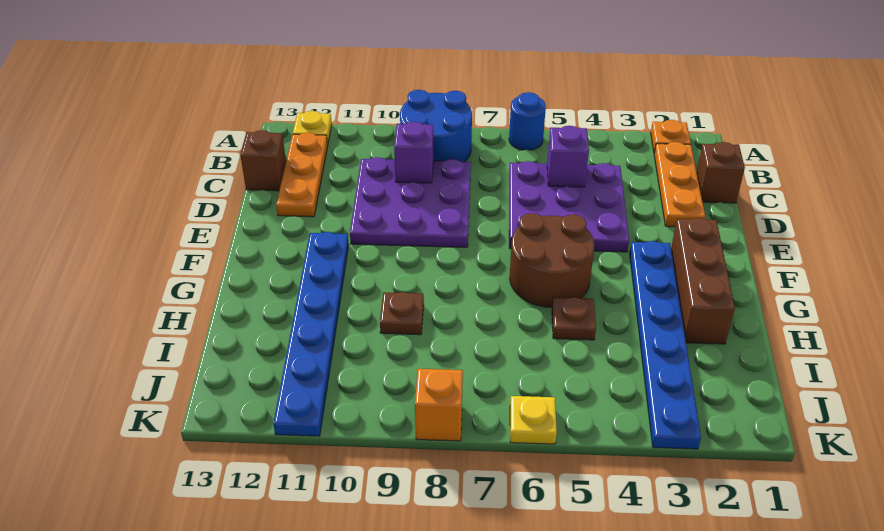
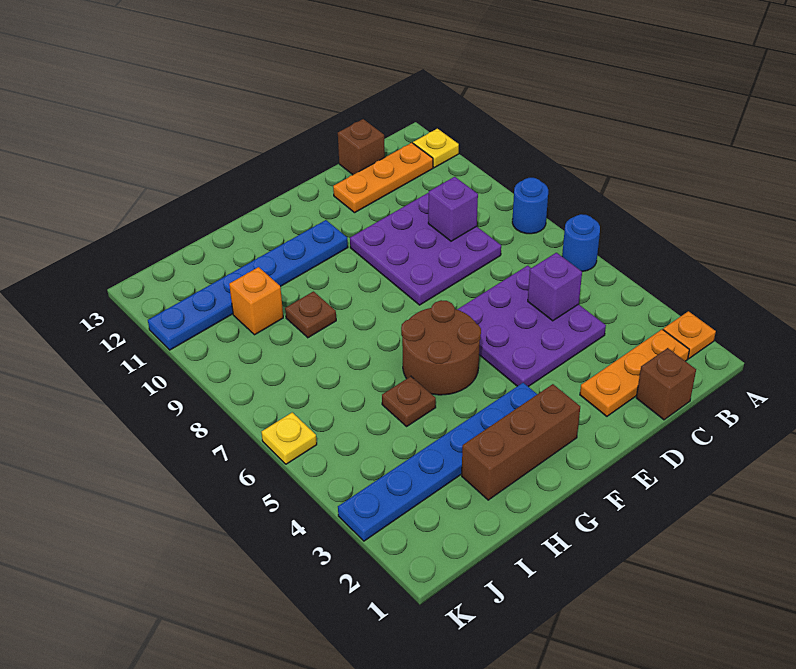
blue 2x2 round brick [400,90,472,162] -> blue 1x1 round brick [512,178,548,234]
orange 1x1 brick [415,369,463,441] -> orange 1x1 brick moved to [229,267,283,335]

